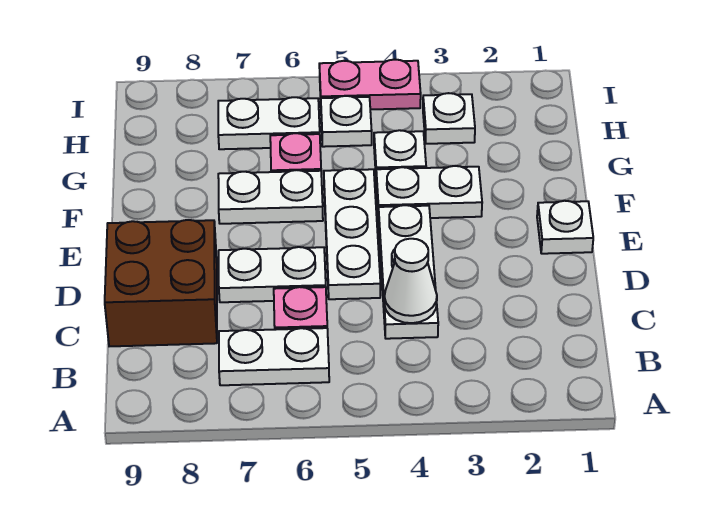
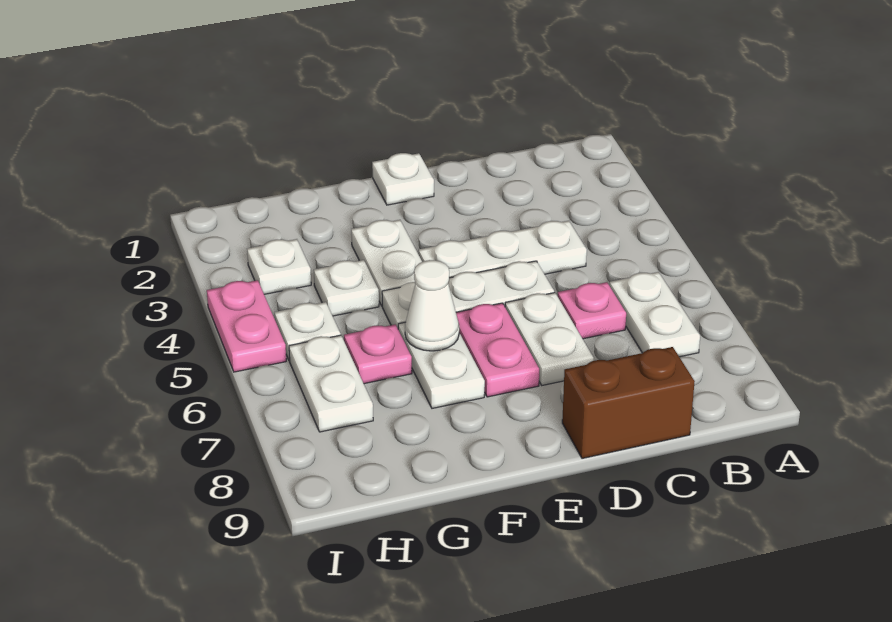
white 1x1 cone [384,239,437,323] -> white 1x1 cone moved to [405,260,459,351]
brown 2x2 brick [105,220,217,346] -> brown 1x2 brick [562,347,695,458]
none -> pink 1x2 plate [456,303,539,397]

